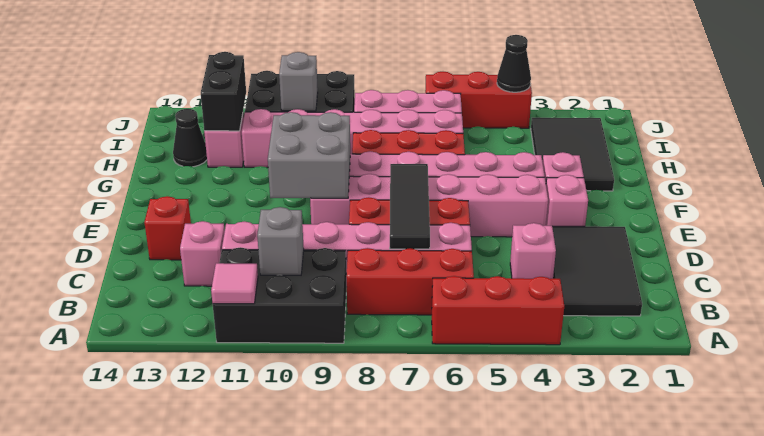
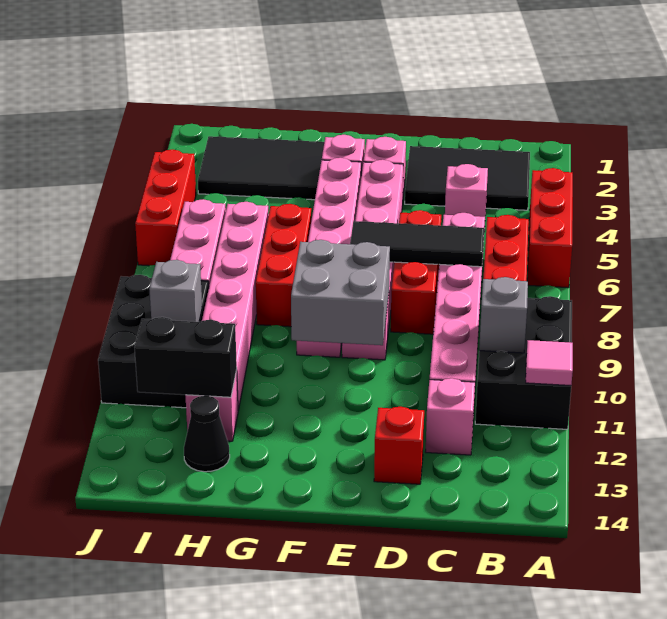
black 1x1 cone [497,35,531,92] -> none

